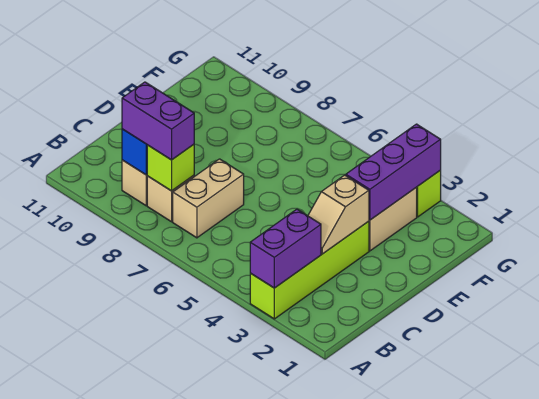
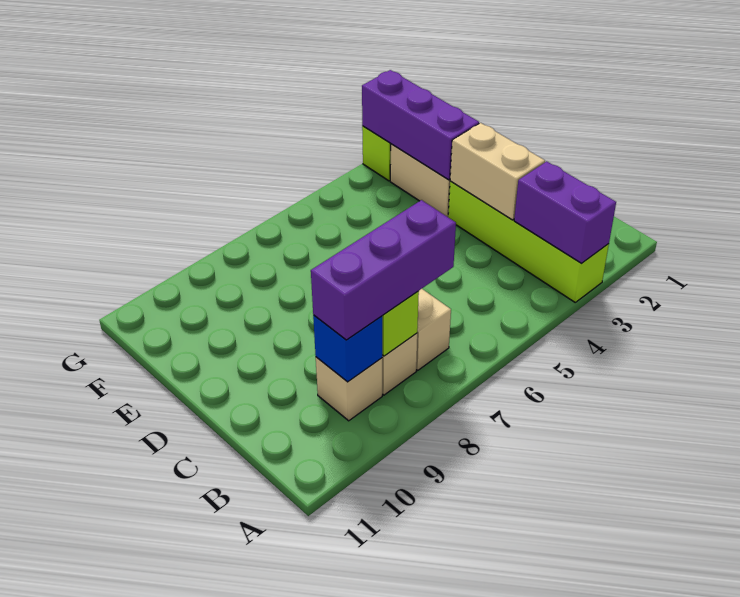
purple 1x2 brick [122,82,194,160] -> purple 1x3 brick [311,200,456,340]
tan 1x2 slope [308,175,369,254] -> tan 1x2 brick [450,123,545,220]

